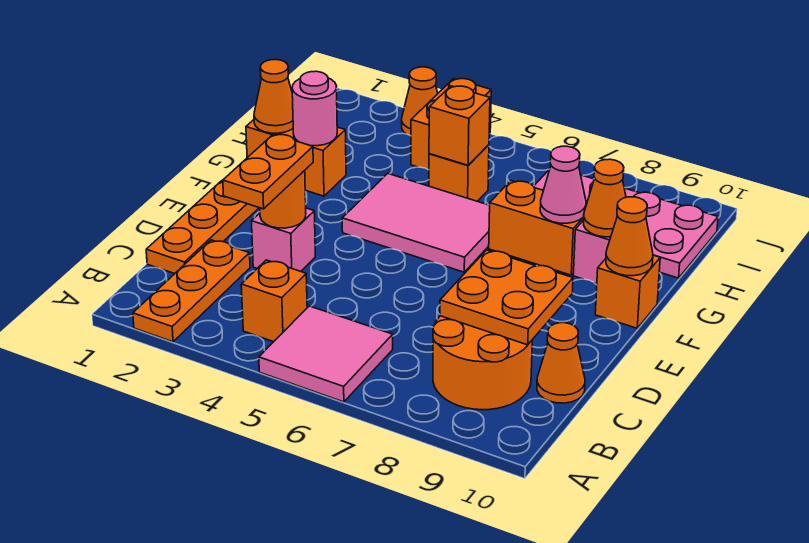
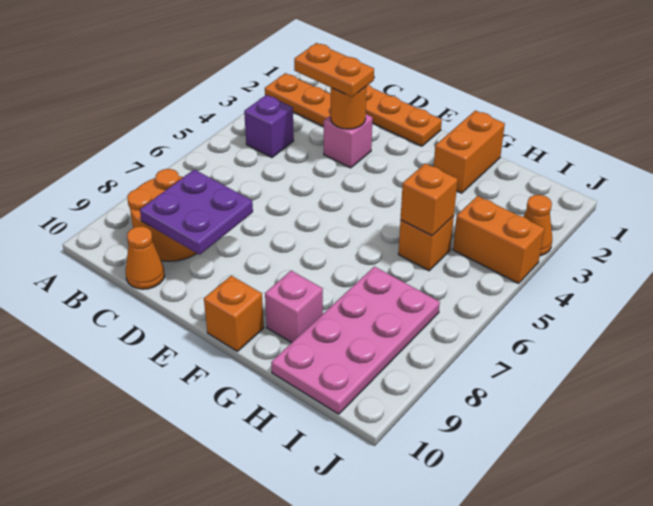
pink 2x2 tile [259,306,393,402] -> none
orange 1x1 brick [241,260,307,342] -> purple 1x1 brick [244,95,294,158]
orange 2x2 plate [440,250,573,345] -> purple 2x2 plate [140,169,253,255]
pink 2x3 tile [342,173,490,272] -> none
orange 1x1 cone [606,197,653,276] -> none
orange 1x1 cone [254,60,293,133] -> none
pink 1x1 round brick [292,71,337,146] -> none
orange 1x2 brick [489,181,587,275] -> none
pink 1x1 cone [540,146,586,223] -> none
orange 1x1 cone [584,159,626,237] -> none

